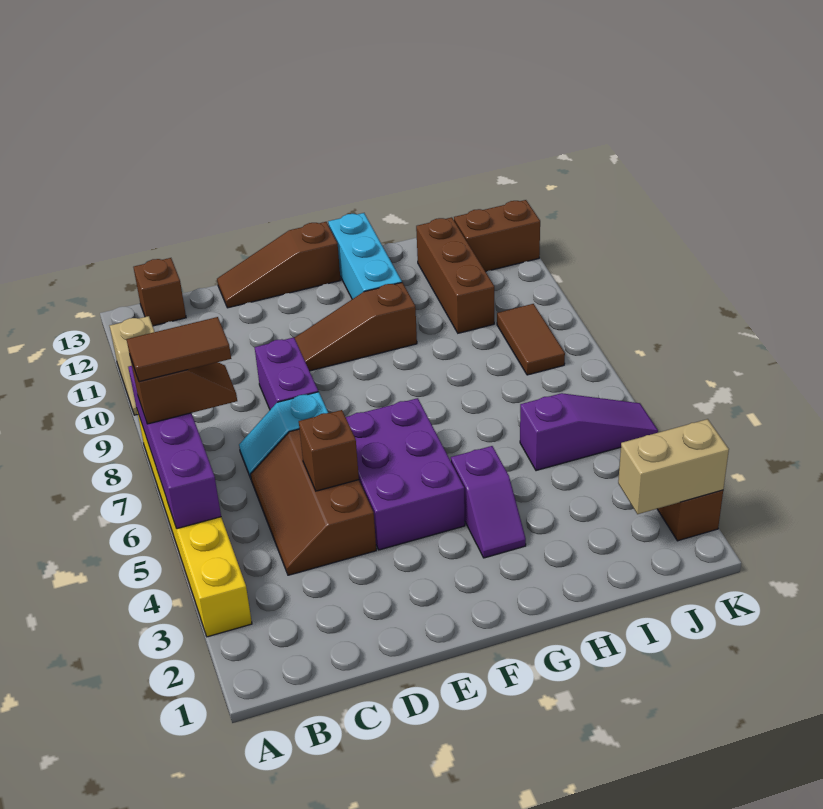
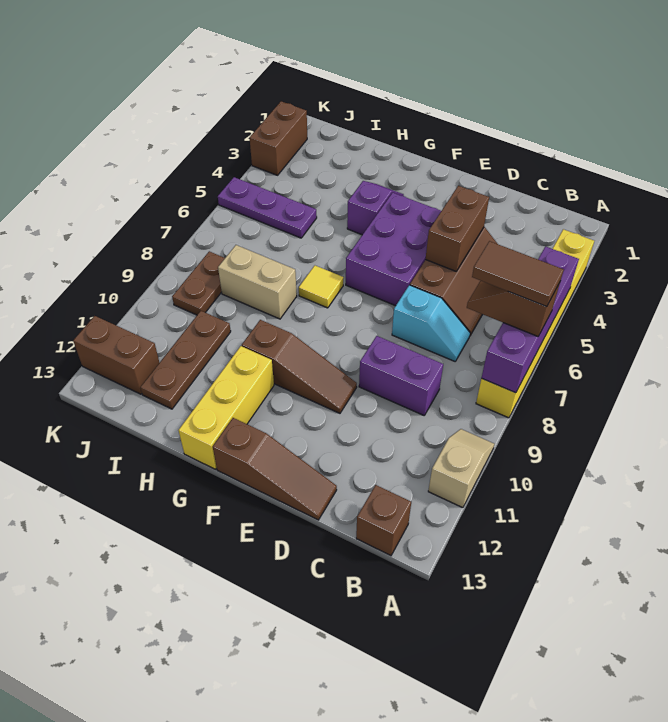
brown 1x1 brick [299,410,359,491] -> brown 1x2 brick [425,186,489,271]
purple 1x2 brick [255,337,318,410] -> purple 1x2 brick turned to [359,336,443,415]
none -> yellow 1x1 tile [299,266,344,308]
cyan 1x3 brick [328,213,402,299] -> yellow 1x3 brick [178,346,274,469]
purple 1x3 slope [520,393,658,471] -> purple 1x3 plate [218,177,317,238]
brown 1x3 brick [416,217,494,333] -> brown 1x3 plate [140,311,231,409]
tan 1x2 brick [618,419,729,514] -> tan 1x2 brick moved to [218,245,297,319]
brown 1x2 tile [497,304,565,375] -> brown 1x2 plate [172,251,225,315]

